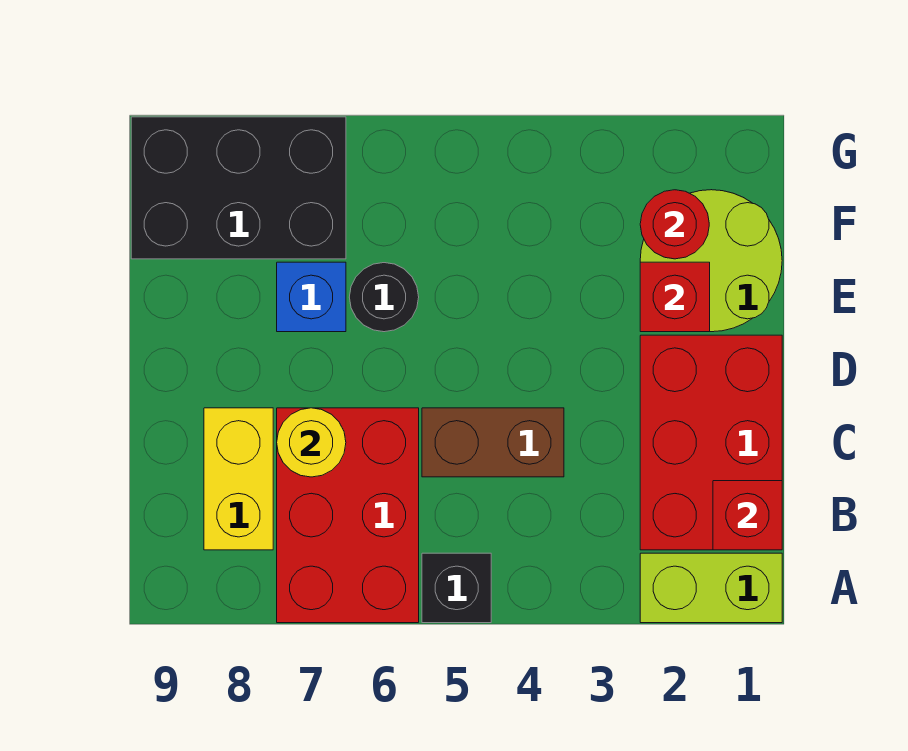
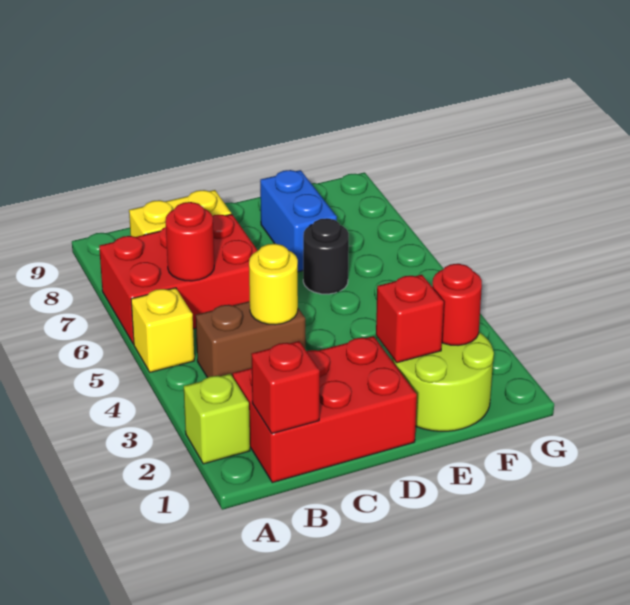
lime 1x2 brick [640,553,782,623] -> lime 1x1 brick [184,374,250,464]
black 1x1 brick [422,553,491,623] -> yellow 1x1 brick [131,288,194,372]
none -> red 1x1 round brick [166,202,214,281]
brown 1x2 brick [422,408,564,477] -> brown 1x2 brick turned to [196,301,305,378]
yellow 1x1 round brick [277,408,346,477] -> yellow 1x1 round brick moved to [249,244,298,325]
blue 1x1 brick [277,262,346,332] -> blue 1x2 brick [260,170,337,272]
black 2x3 brick [131,117,346,259] -> none

